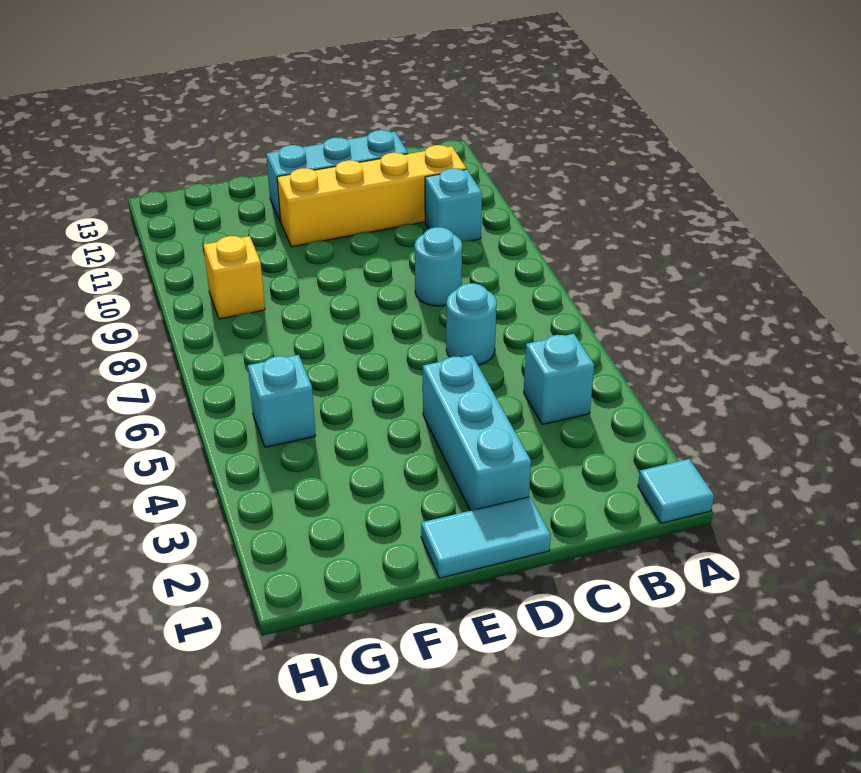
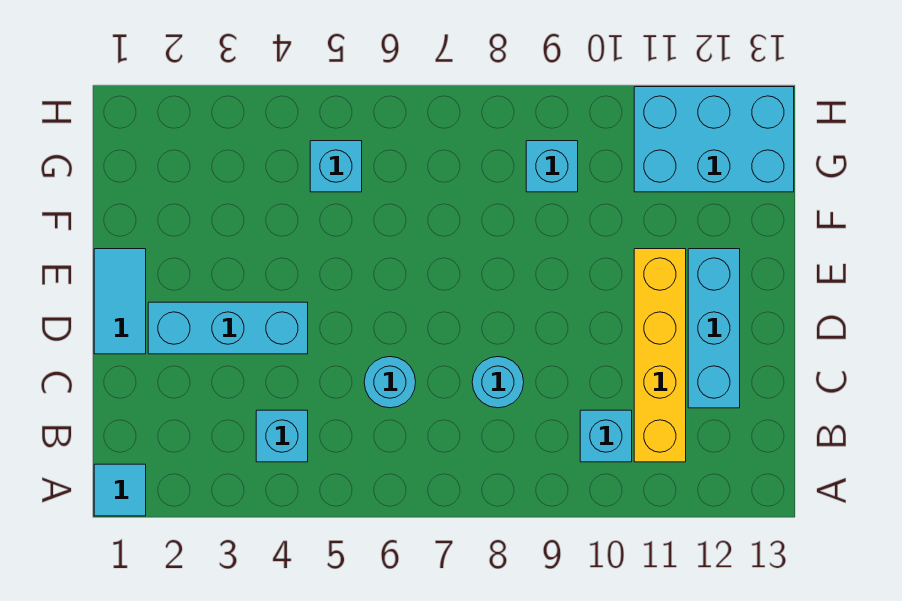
yellow 1x1 brick [204,236,265,319] -> cyan 1x1 brick [526,141,578,192]
none -> cyan 2x3 brick [634,87,794,192]

